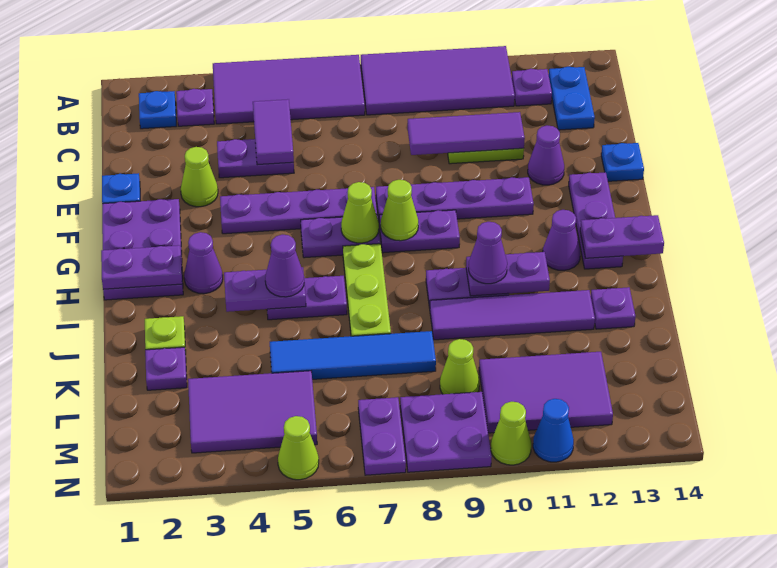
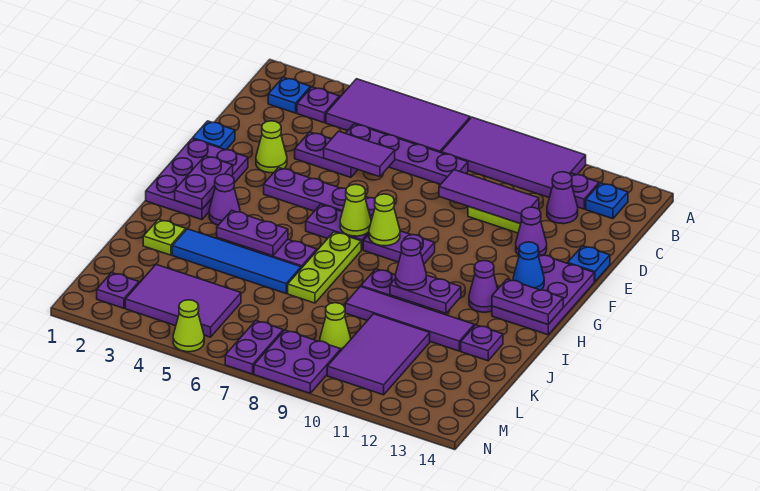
blue 1x2 plate [549,67,595,130] -> blue 1x1 plate [586,183,628,219]
purple 1x2 tile [253,99,294,165] -> purple 1x2 tile turned to [324,131,395,177]
purple 1x4 plate [376,177,534,219] -> purple 1x4 plate moved to [346,124,468,184]
purple 1x3 plate [569,172,623,269] -> purple 2x3 plate [492,254,594,335]
purple 1x2 plate [101,245,182,289] -> purple 1x2 plate turned to [175,156,233,209]
purple 1x1 cone [265,235,304,297] -> purple 1x1 cone moved to [547,172,578,224]
purple 1x1 plate [145,347,187,390] -> purple 1x1 plate moved to [97,272,139,308]
blue 1x4 tile [270,331,436,379] -> blue 1x4 tile moved to [172,229,301,293]
purple 2x3 tile [479,352,613,433] -> purple 2x3 tile turned to [327,314,430,395]
lime 1x1 cone [491,402,531,465] -> none
blue 1x1 cone [533,399,574,462] -> blue 1x1 cone moved to [513,242,544,290]

